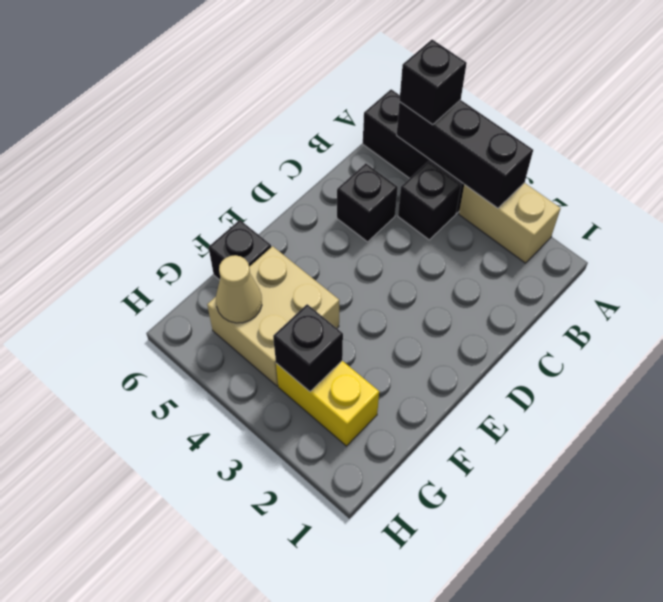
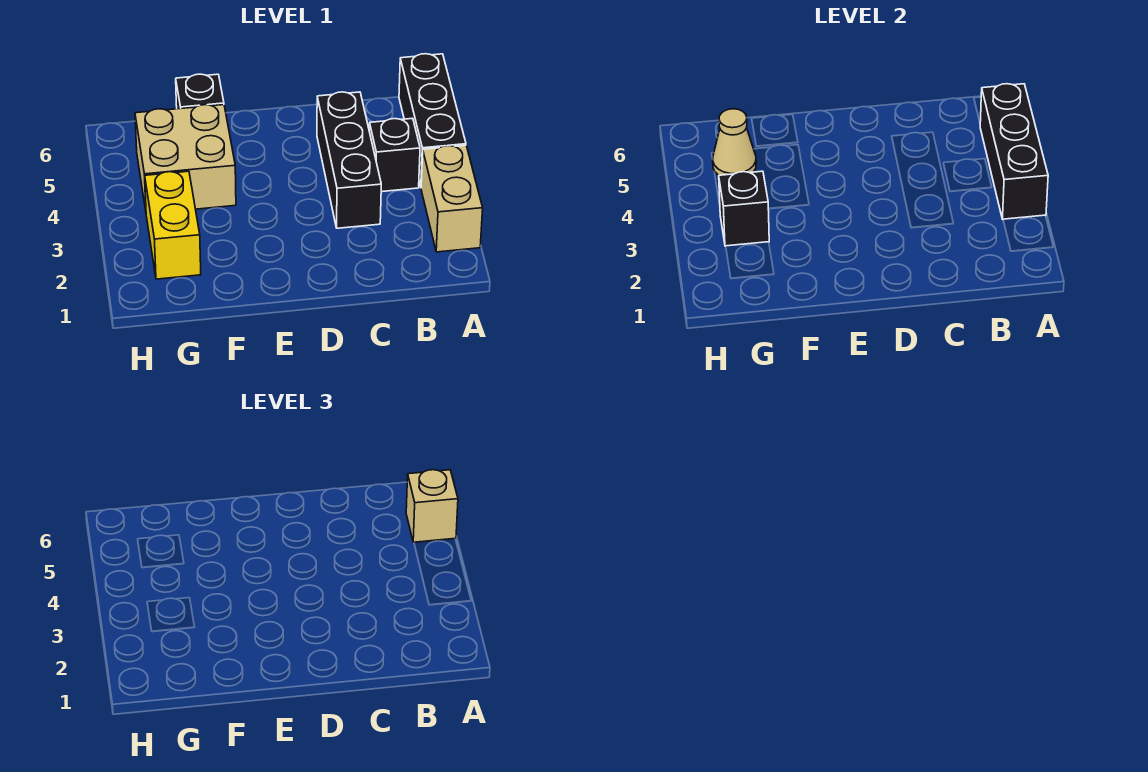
black 1x1 brick [399,40,467,125] -> tan 1x1 brick [406,470,458,543]
black 1x1 brick [337,163,398,242] -> black 1x3 brick [317,92,381,228]

